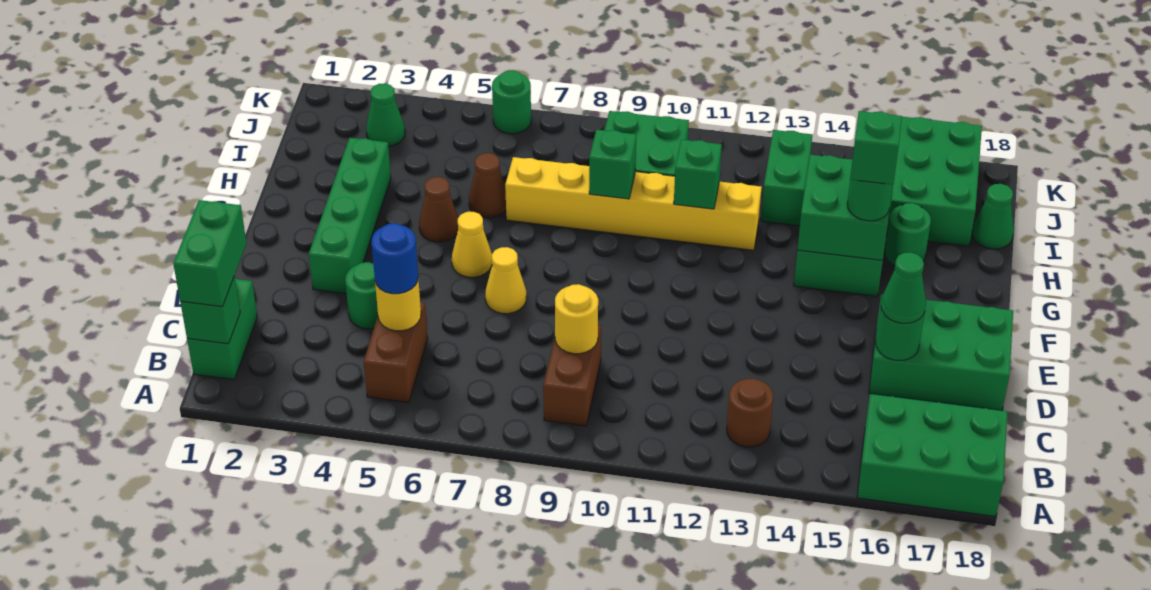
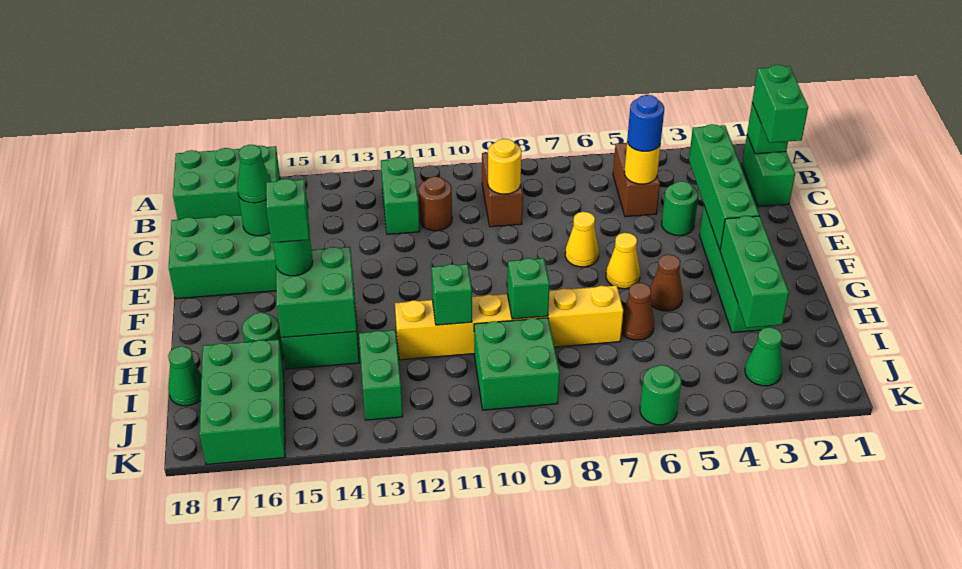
none -> green 1x2 brick [381,157,420,234]
brown 1x1 round brick [727,378,773,447] -> brown 1x1 round brick moved to [419,177,452,231]
none -> green 1x4 brick [689,124,759,250]
none -> green 1x3 brick [720,216,789,328]

